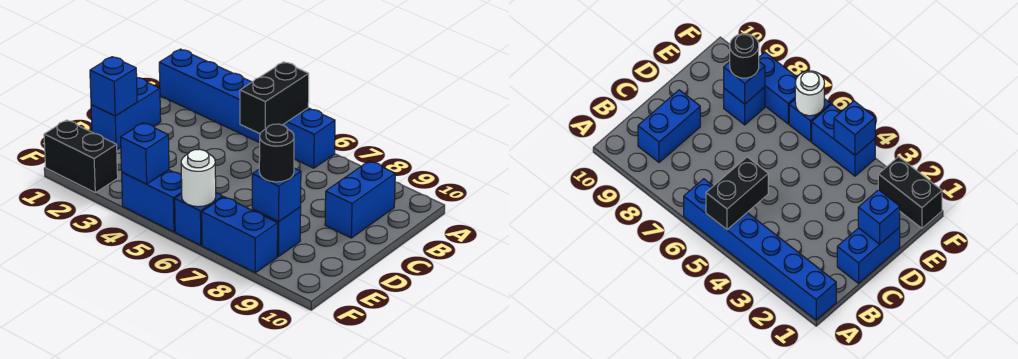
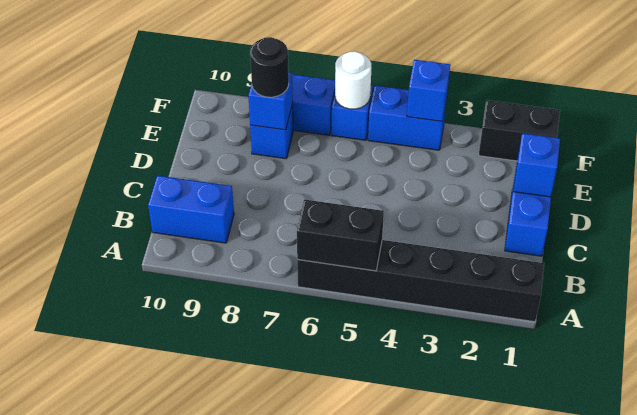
blue 1x6 brick [159,49,335,168] -> black 1x6 brick [297,240,544,322]
black 1x2 brick [240,62,309,134] -> black 1x2 brick turned to [297,199,384,271]
blue 1x2 brick [325,161,395,238] -> blue 1x2 brick turned to [148,175,234,243]

